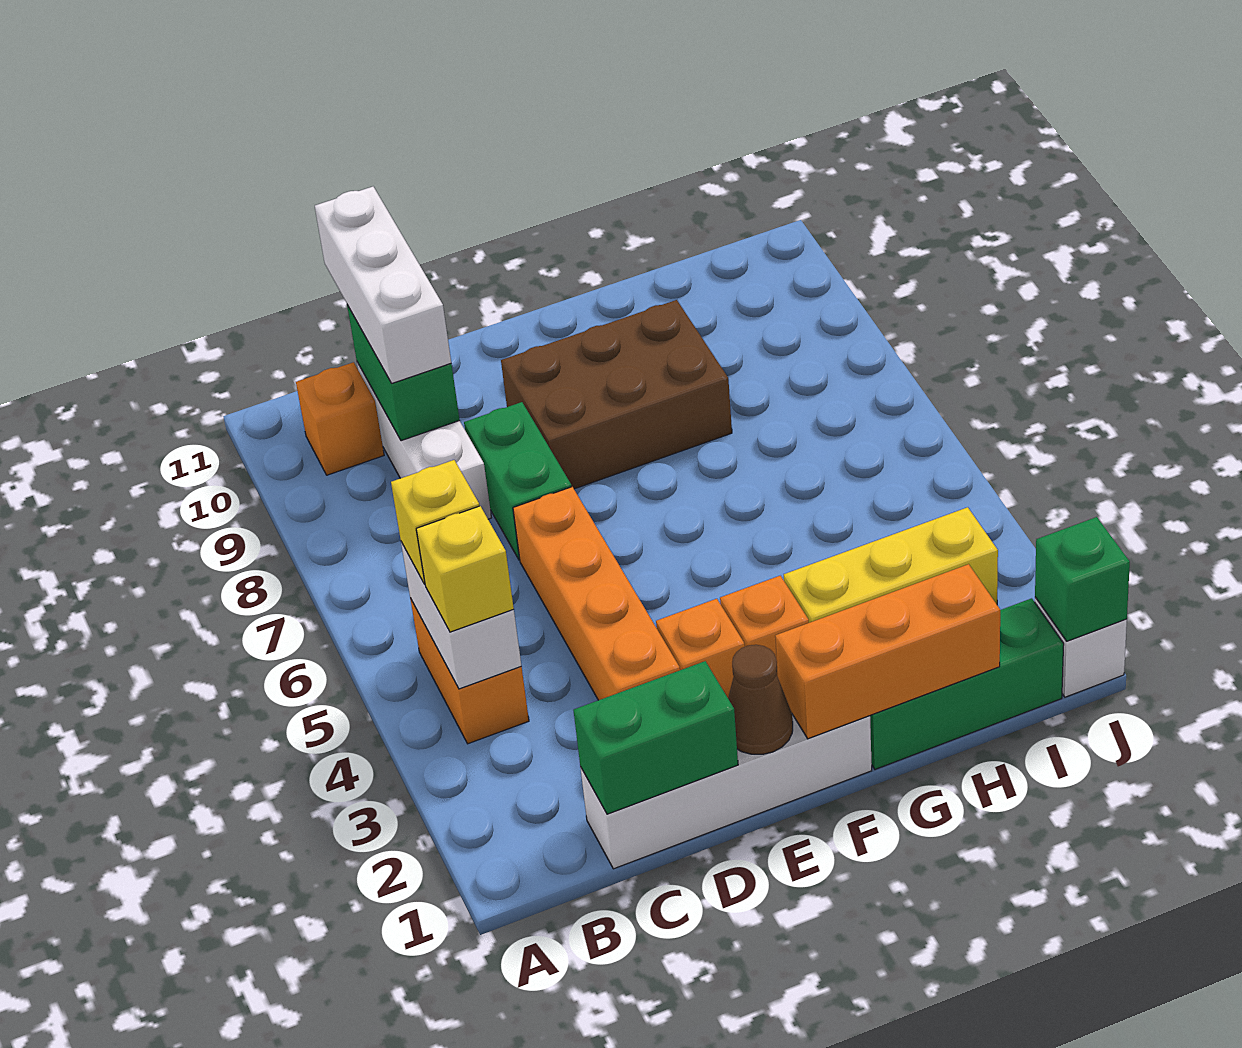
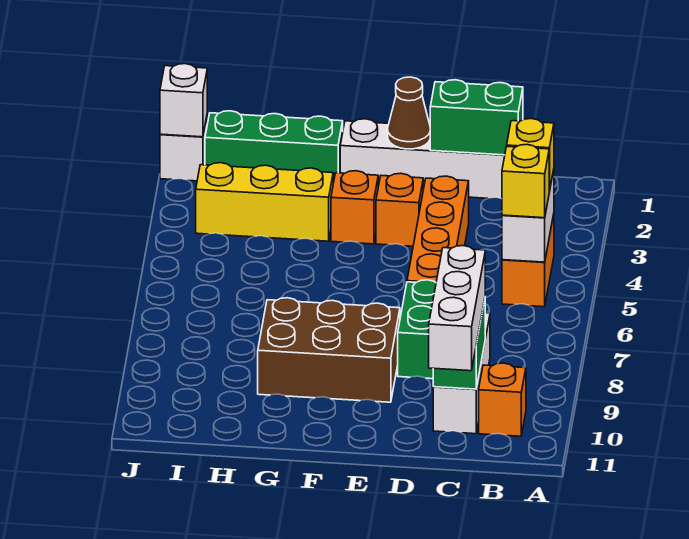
orange 1x3 brick [775,564,1000,739] -> none
green 1x1 brick [1035,517,1130,641] -> white 1x1 brick [160,64,207,137]

